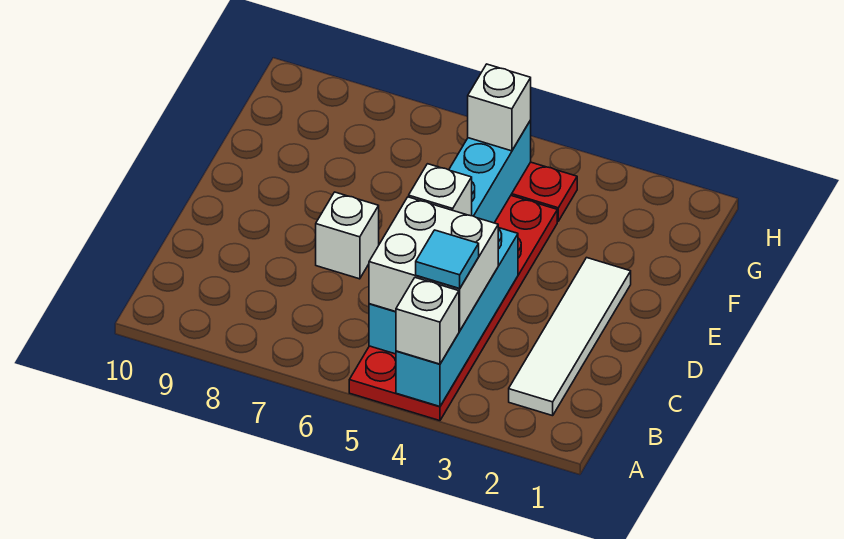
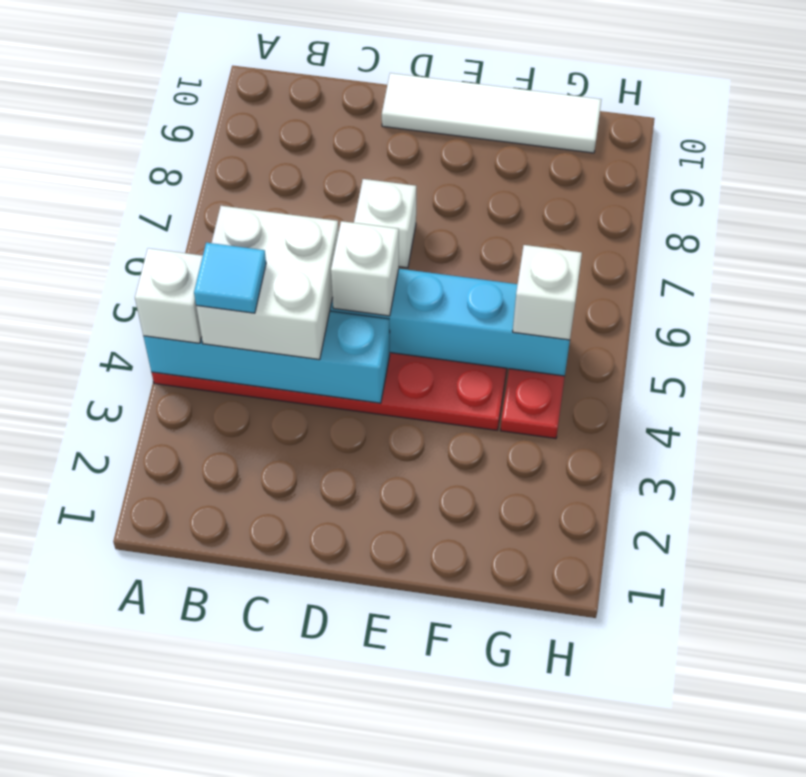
white 1x4 tile [509,258,631,416] -> white 1x4 tile moved to [382,73,602,153]

